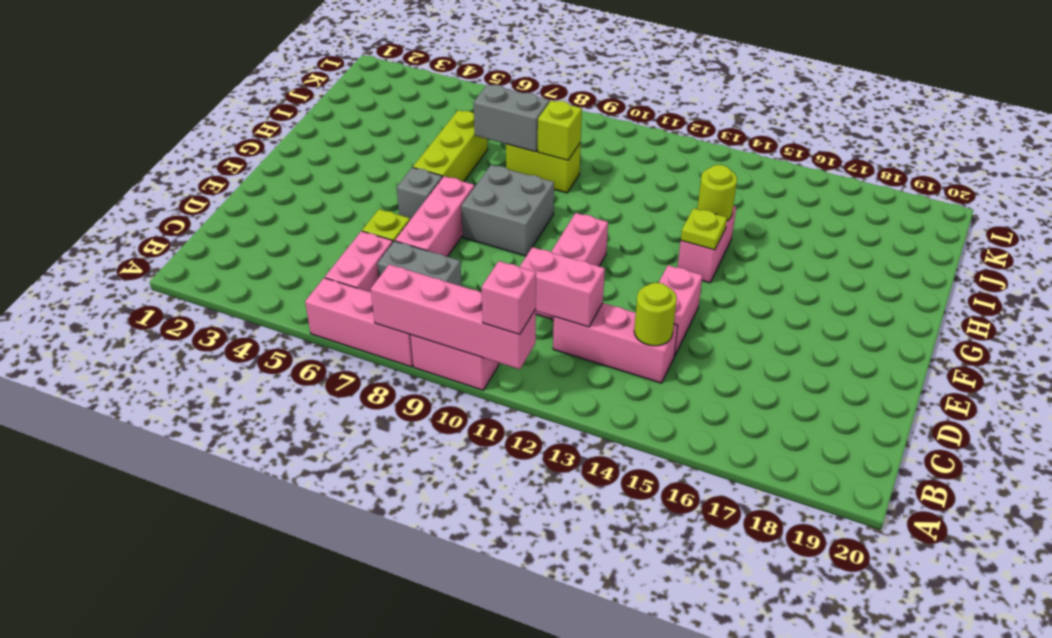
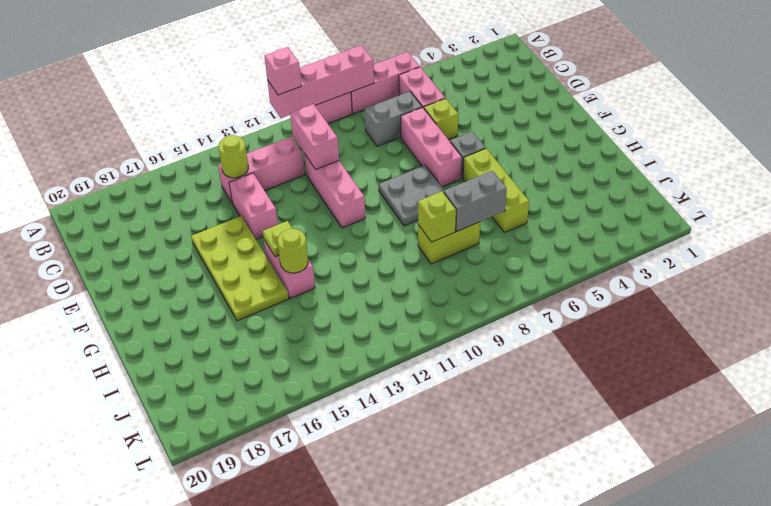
pink 1x2 brick [520,247,605,327] -> pink 1x2 brick turned to [290,104,339,169]
none -> lime 2x4 plate [191,216,289,321]
grey 2x2 brick [461,165,554,256] -> grey 2x2 plate [379,165,444,226]

